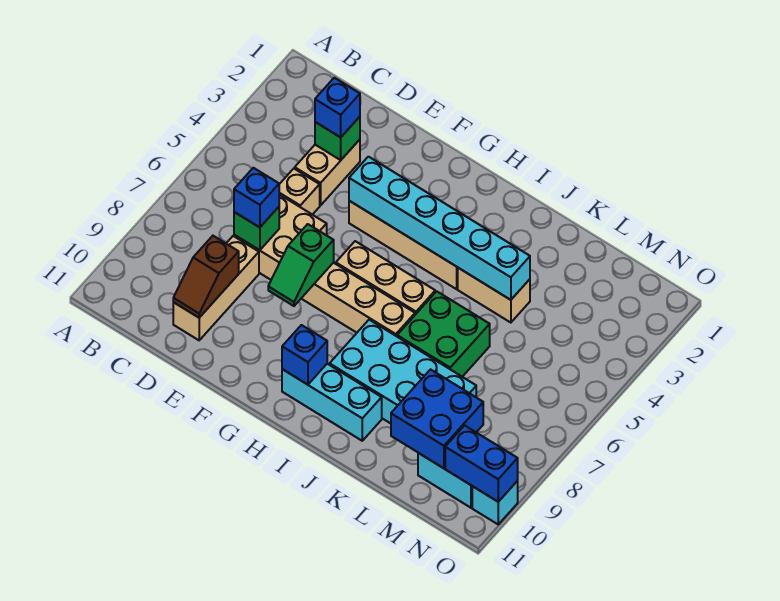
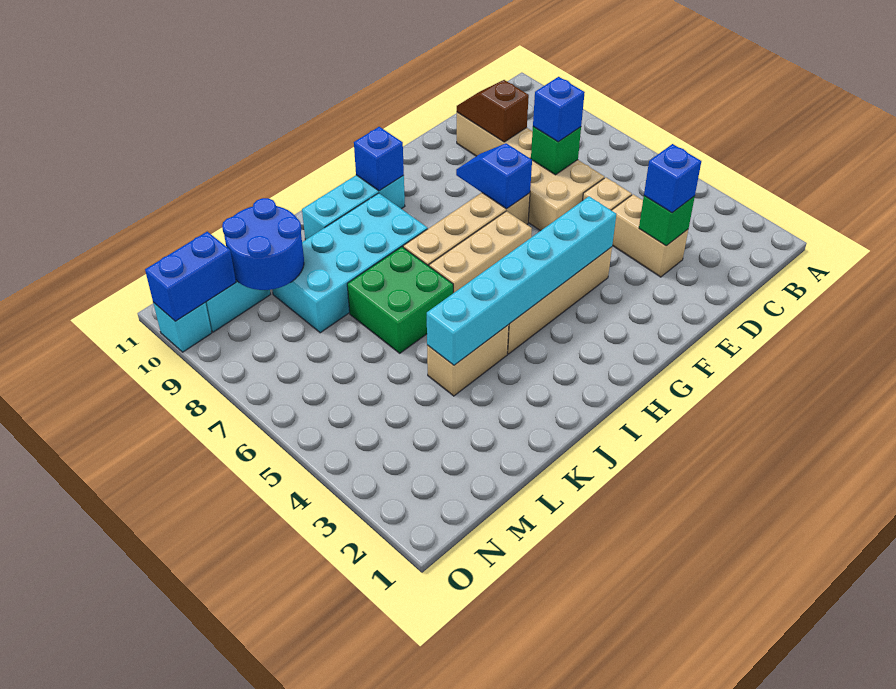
green 1x2 slope [268,224,334,306] -> blue 1x2 slope [456,143,532,209]
blue 2x2 brick [391,370,483,468] -> blue 2x2 round brick [222,198,304,290]

